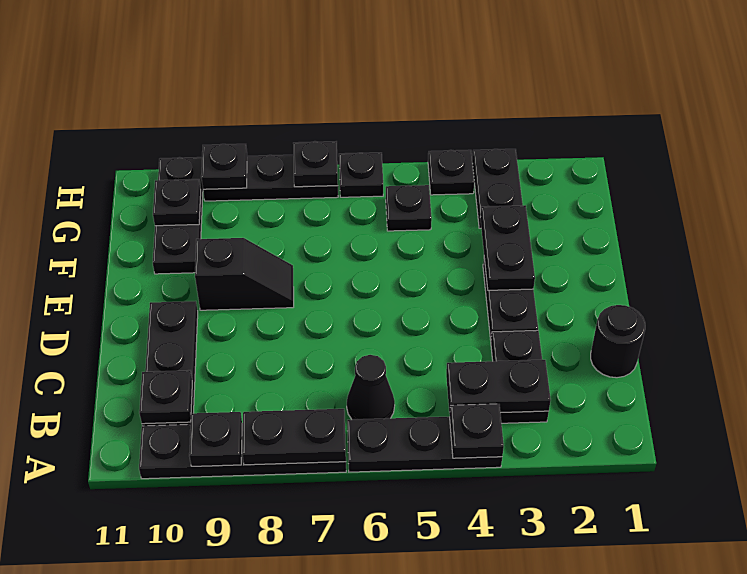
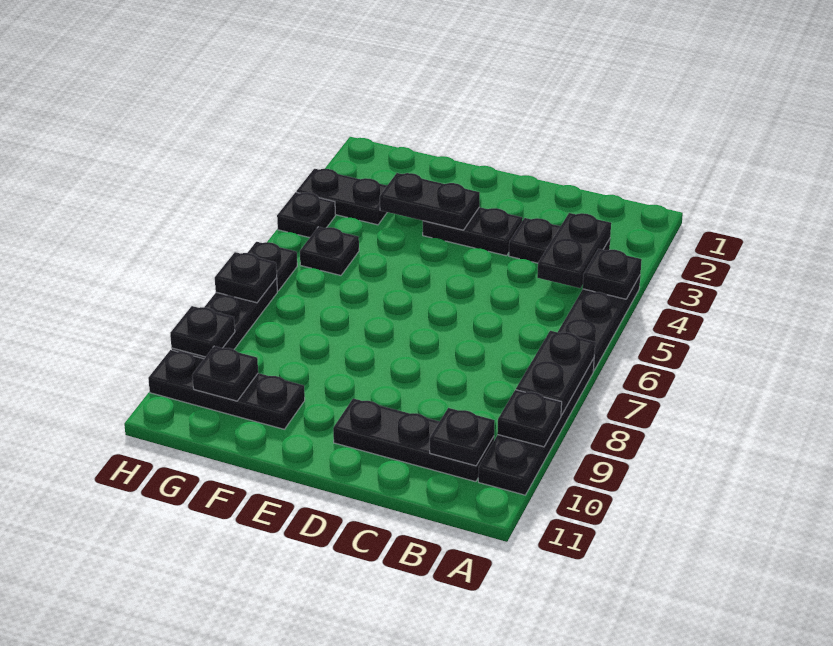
black 1x1 cone [347,355,395,420] -> none
black 1x1 round brick [591,305,645,378] -> none
black 1x2 slope [195,238,294,310] -> none

